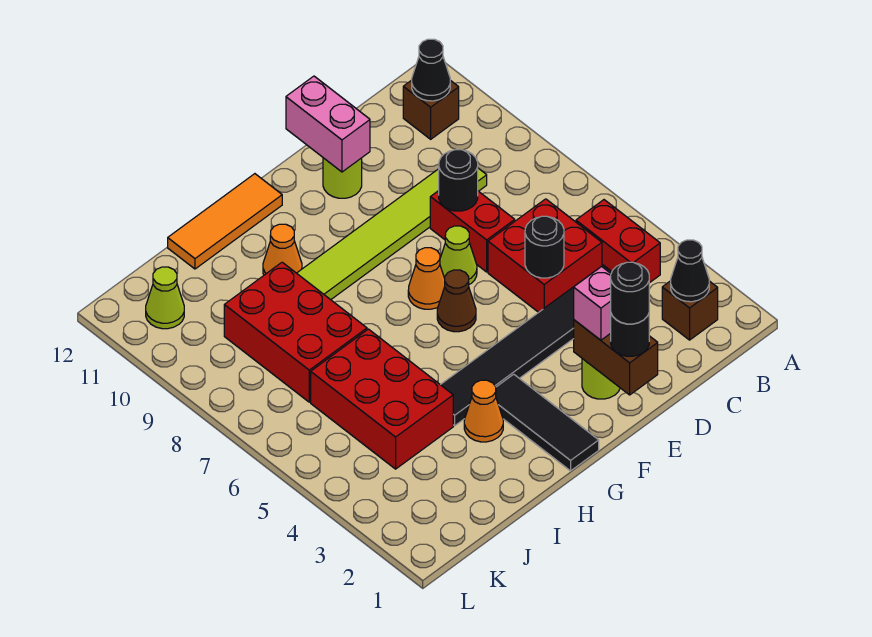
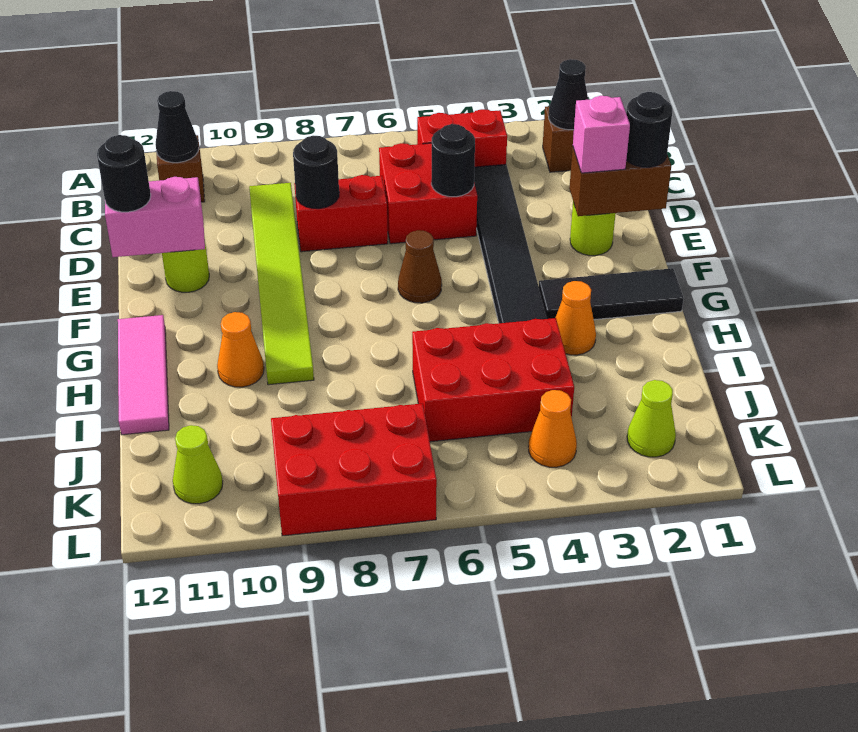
black 1x1 round brick [611,262,649,324] -> black 1x1 round brick moved to [97,135,151,212]
lime 1x1 cone [440,226,477,284] -> lime 1x1 cone moved to [627,380,676,457]
orange 1x1 cone [408,248,445,309] -> orange 1x1 cone moved to [528,390,577,467]
orange 1x3 tile [168,174,282,269] -> pink 1x3 tile [118,315,169,435]
red 2x3 brick [224,262,367,402] -> red 2x3 brick moved to [271,403,437,536]

